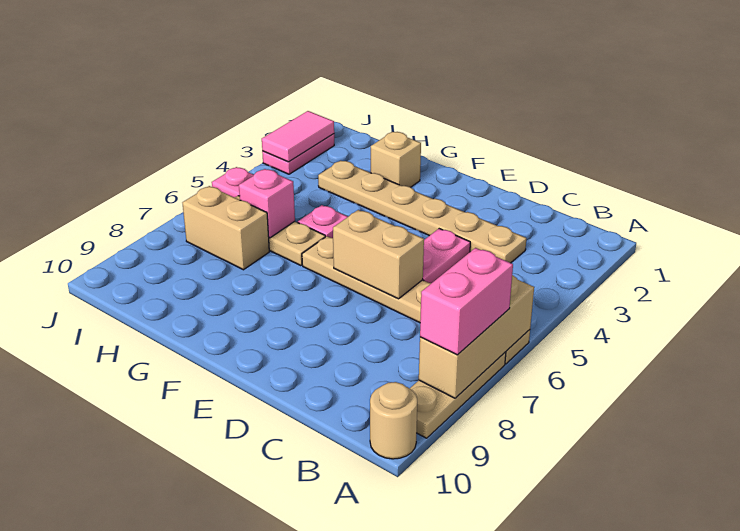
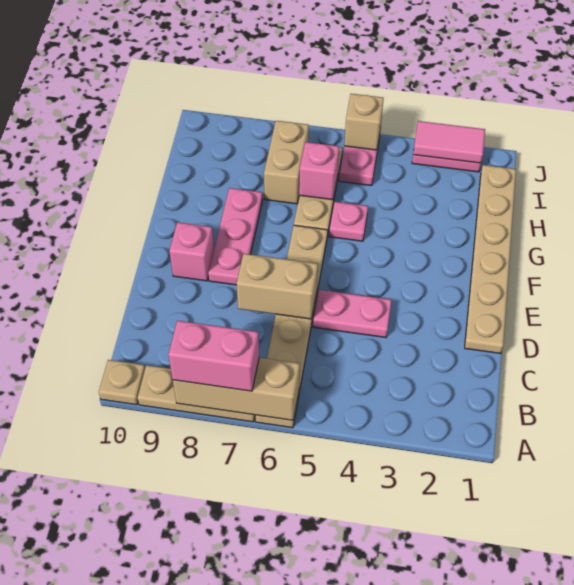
tan 1x1 round brick [370,382,417,459] -> tan 1x1 plate [99,360,145,405]
tan 1x6 plate [318,161,526,263] -> tan 1x6 plate moved to [465,165,516,353]
tan 1x2 brick [333,210,424,299] -> tan 1x2 brick turned to [236,254,318,319]
none -> pink 1x3 plate [208,188,263,285]
none -> pink 1x1 brick [169,222,214,281]
tan 1x1 brick [371,132,421,187] -> tan 1x1 brick moved to [344,94,384,150]

